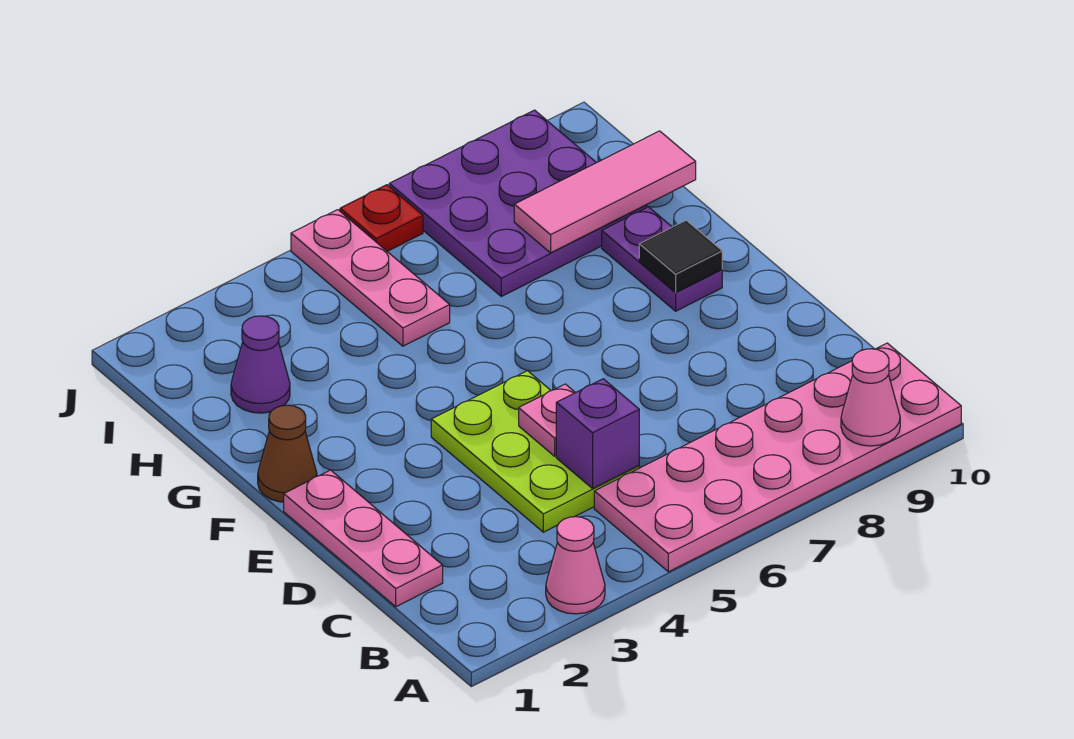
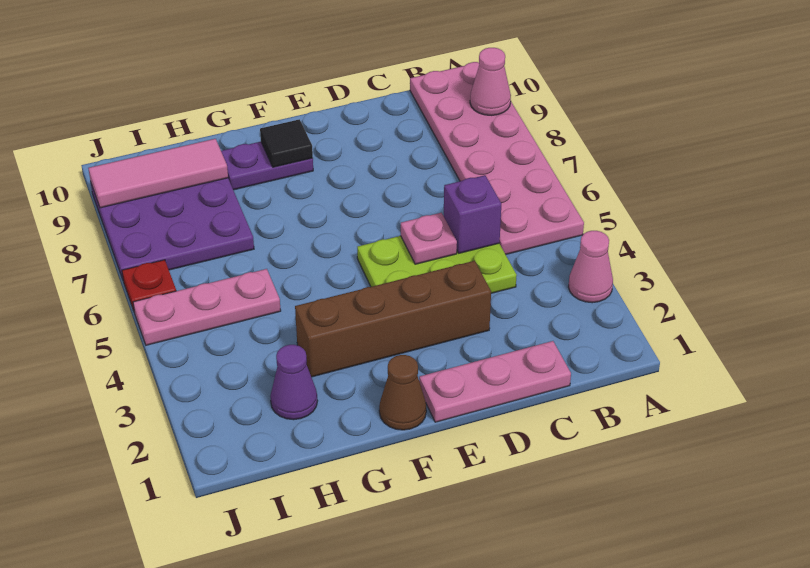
none -> brown 1x4 brick [295,261,491,377]
pink 1x3 tile [514,131,696,253] -> pink 1x3 tile turned to [88,139,228,208]

